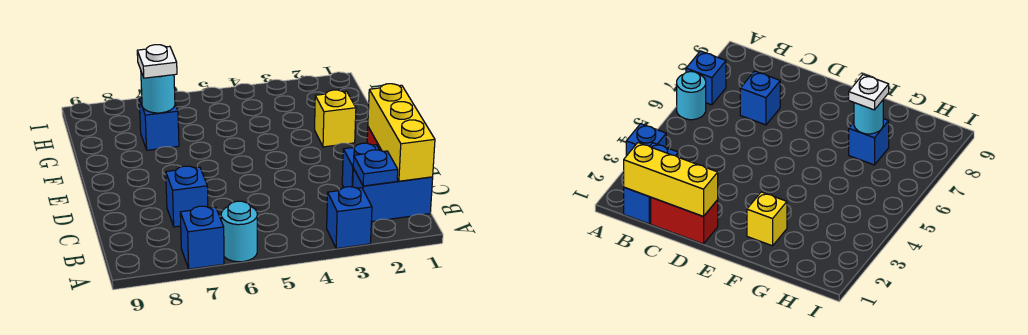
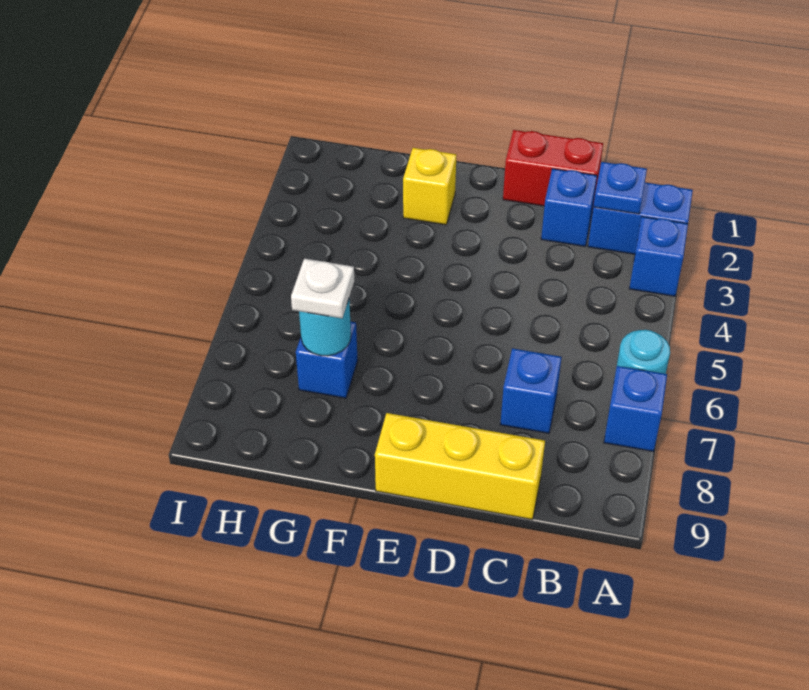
blue 1x2 brick [353,168,433,222] -> blue 1x2 brick turned to [588,183,693,254]
yellow 1x3 brick [368,84,435,181] -> yellow 1x3 brick moved to [375,413,545,520]

